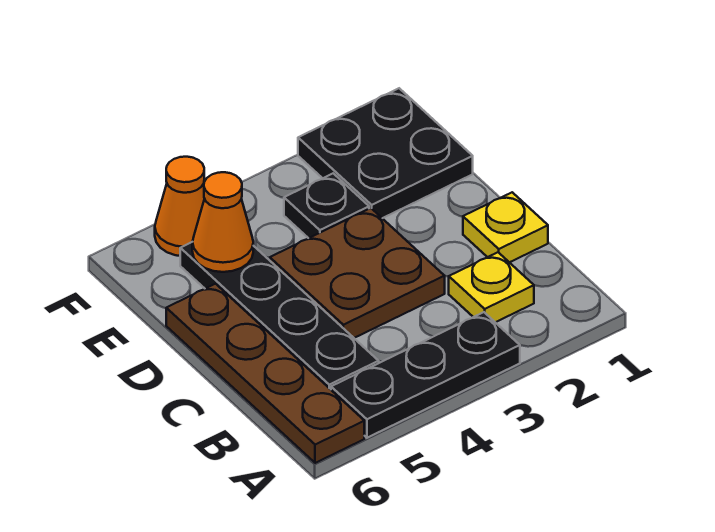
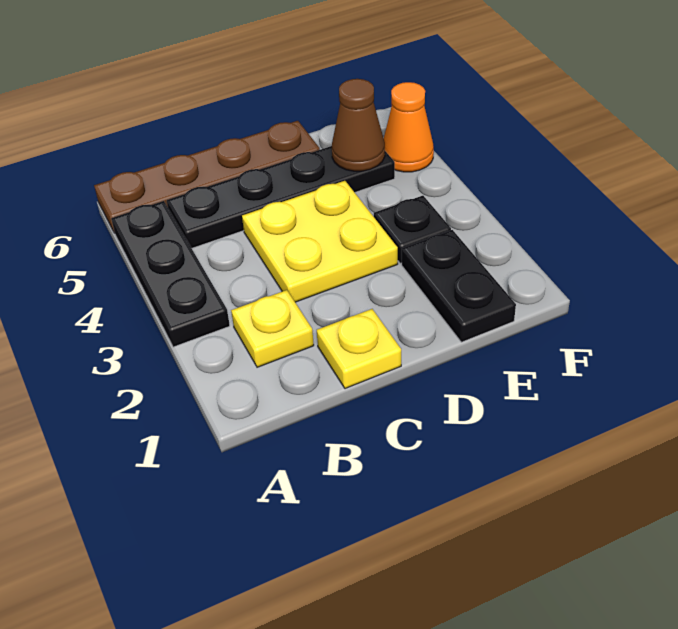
brown 2x2 plate [270,208,445,338] -> yellow 2x2 plate [242,181,398,302]
black 2x2 plate [298,88,473,218] -> black 1x2 plate [402,230,516,342]
orange 1x1 cone [192,172,253,272] -> brown 1x1 cone [332,79,385,171]

